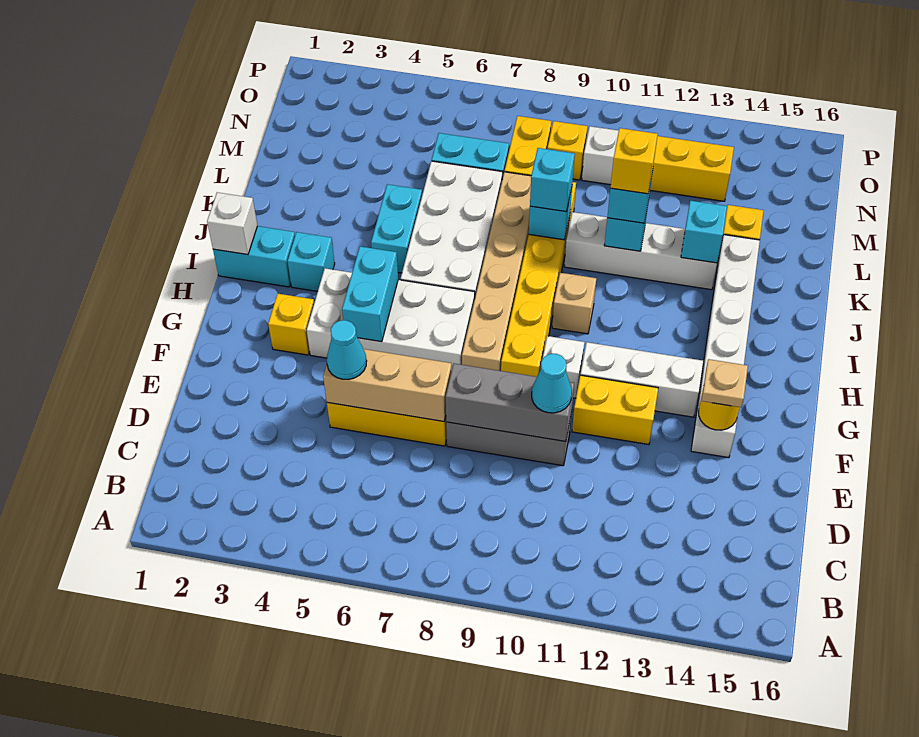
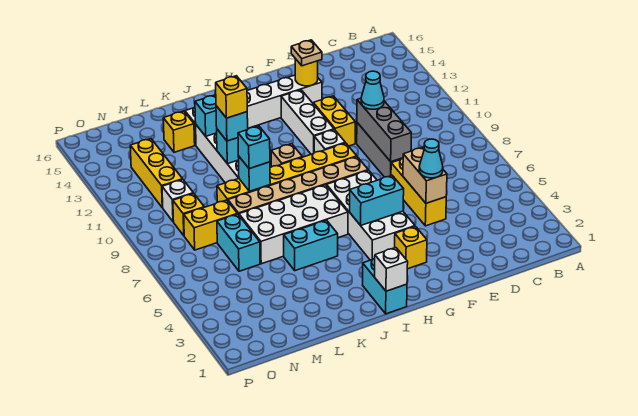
tan 1x3 brick [323,349,452,422] -> tan 1x2 brick [403,147,447,203]
cyan 1x1 brick [288,232,335,291] -> none

